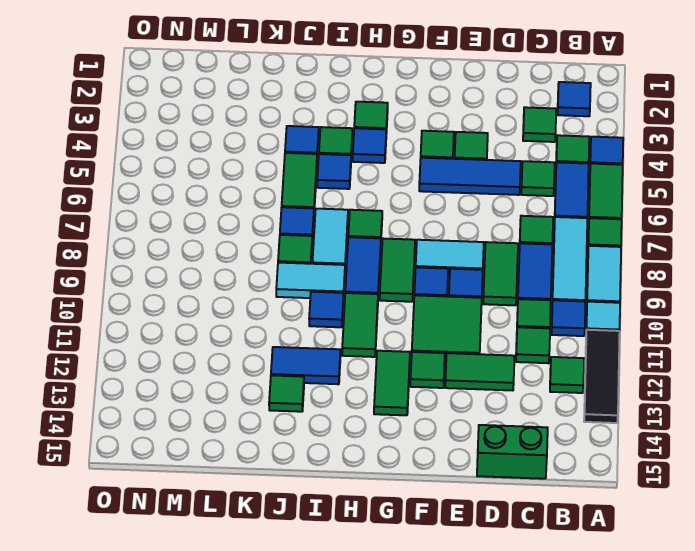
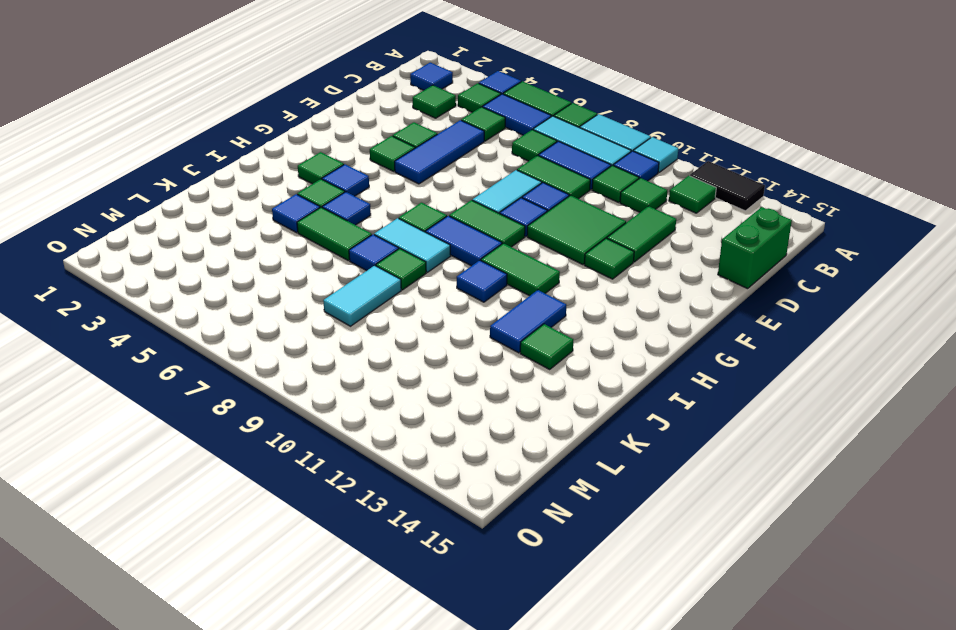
black 1x3 tile [584,330,620,423] -> black 1x2 tile [690,161,765,211]
green 1x2 tile [374,351,410,415] -> none
cyan 1x2 tile [276,263,345,298] -> cyan 1x2 tile moved to [323,265,401,326]

